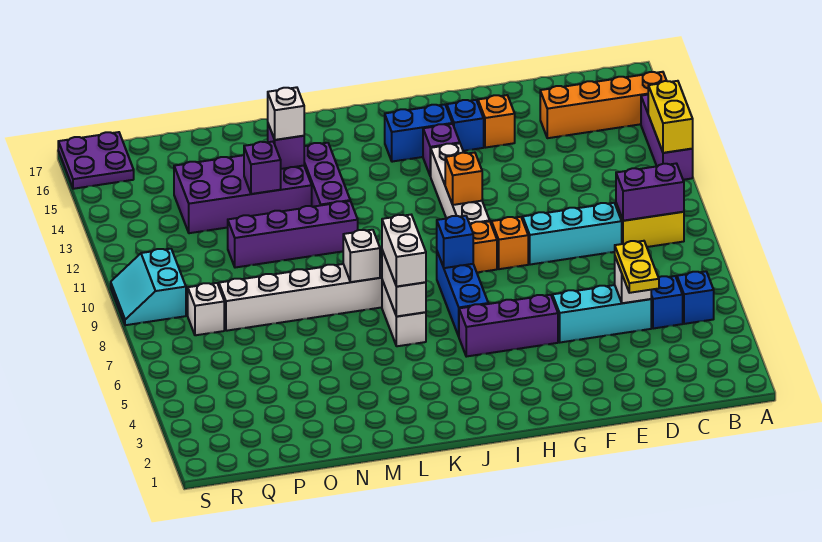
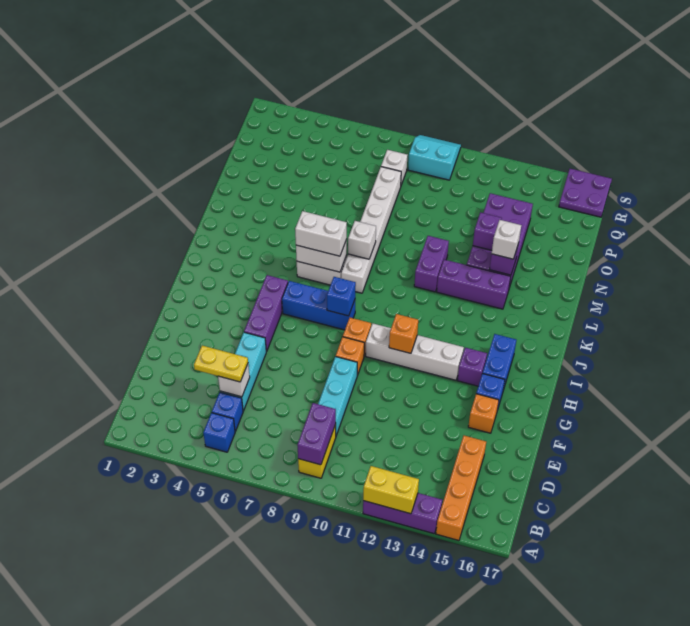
purple 1x4 brick [228,201,358,268] -> purple 1x2 brick [414,236,449,292]

